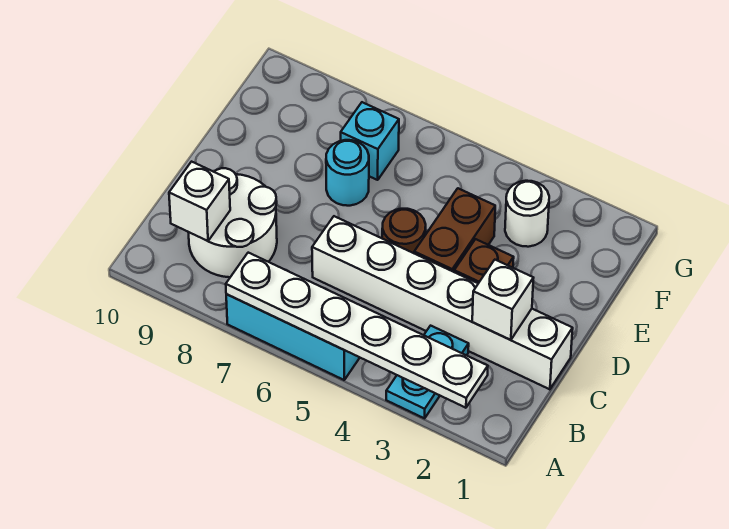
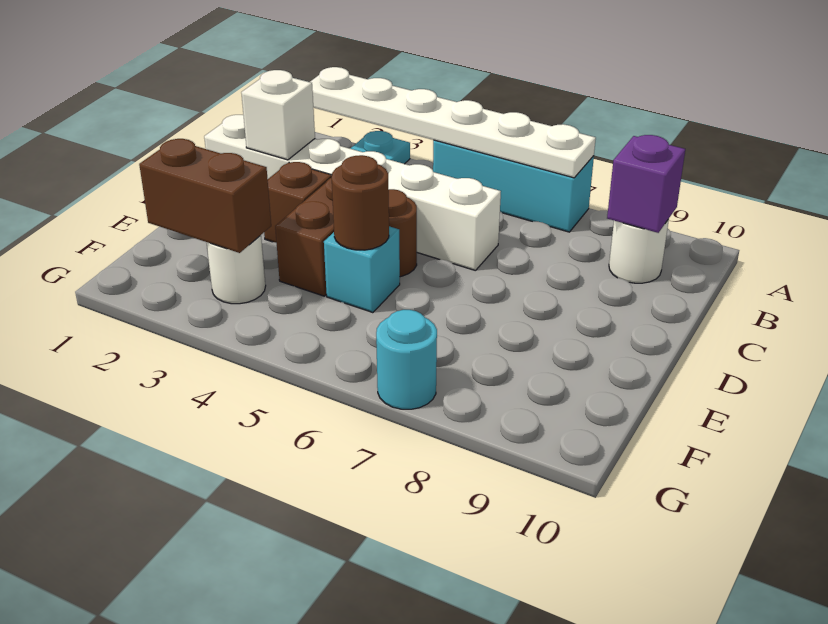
white 2x2 round brick [188,168,277,277] -> white 1x1 round brick [609,219,669,283]
white 1x1 brick [169,162,230,241] -> purple 1x1 brick [607,135,685,233]
none -> brown 1x1 round brick [332,155,389,250]
cyan 1x1 round brick [326,140,369,206] -> cyan 1x1 round brick moved to [376,310,437,409]
none -> brown 1x2 brick [139,139,271,253]
cyan 1x1 brick [341,102,399,180] -> cyan 1x1 brick moved to [324,226,400,313]

